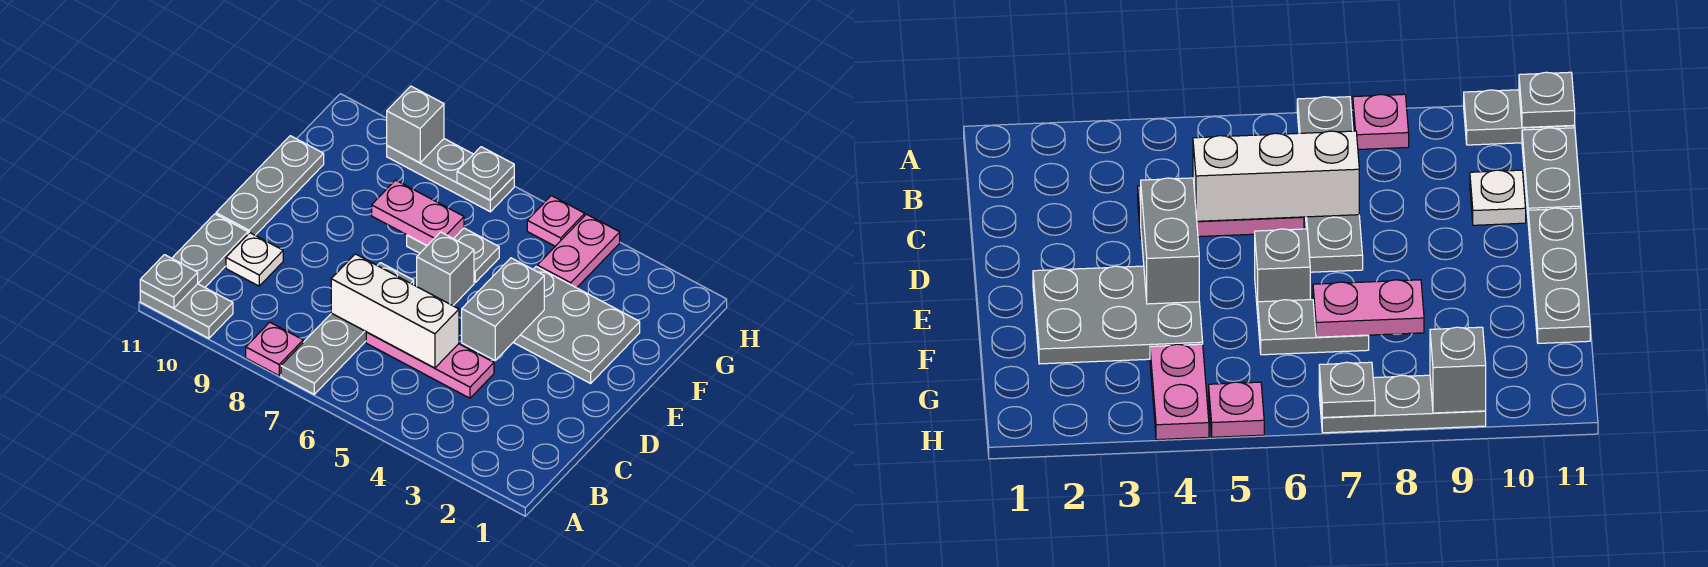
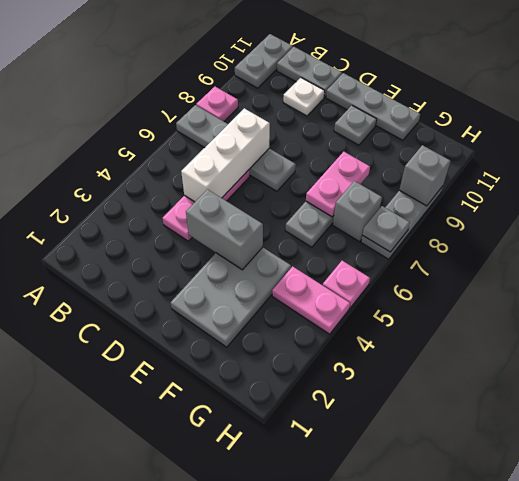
grey 1x1 plate [140,255,198,308] -> grey 1x1 plate moved to [334,105,377,145]
grey 1x1 brick [417,232,474,306] -> grey 1x1 brick moved to [333,181,382,242]

